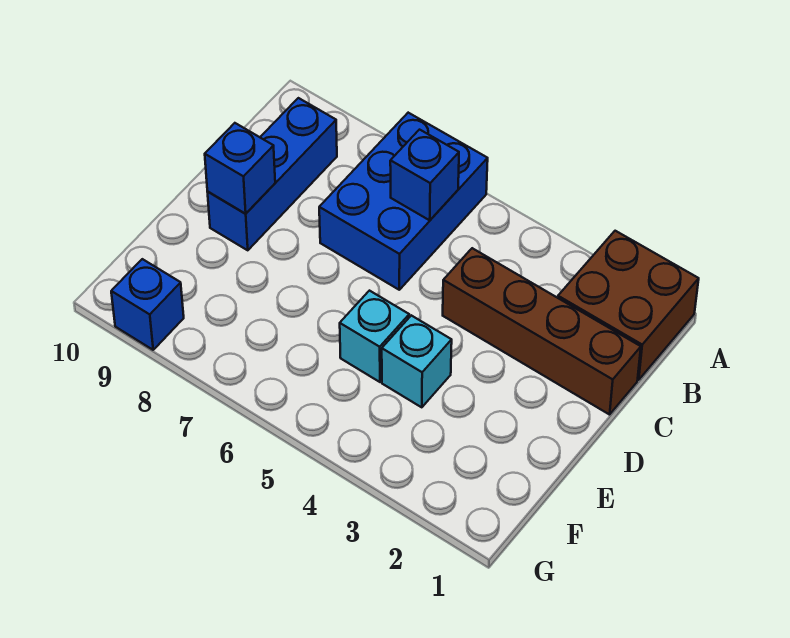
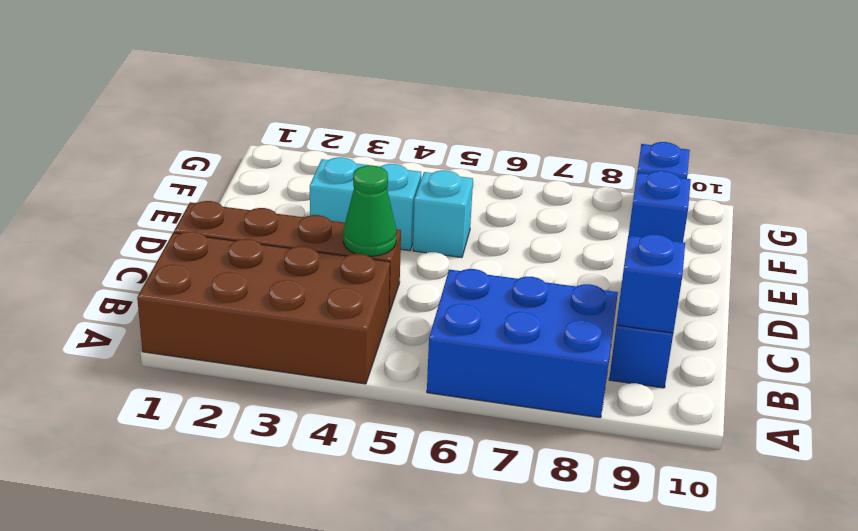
brown 2x2 brick [558,231,699,380] -> brown 2x4 brick [137,232,390,384]
blue 2x3 brick [319,113,488,290] -> blue 2x3 brick turned to [427,269,618,418]
blue 1x1 brick [390,130,459,220] -> blue 1x1 brick moved to [616,234,685,333]
none -> green 1x1 cone [343,165,397,256]
cyan 1x1 brick [382,315,452,407] -> cyan 1x2 brick [310,157,421,251]

